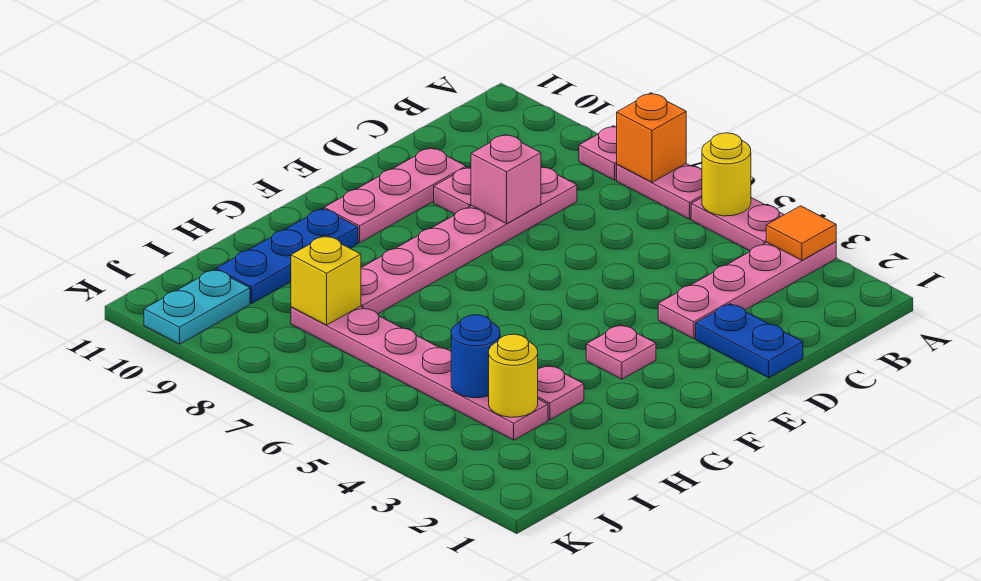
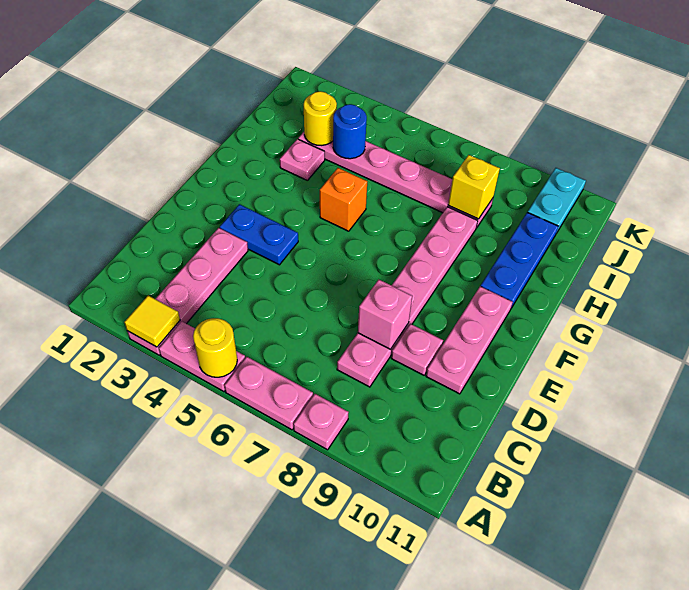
orange 1x1 tile [766,206,836,260] -> yellow 1x1 tile [124,296,180,347]
orange 1x1 brick [617,93,686,182] -> orange 1x1 brick moved to [320,168,367,231]
blue 1x2 plate [696,304,803,378] -> blue 1x2 plate moved to [220,204,298,265]
pink 1x1 plate [586,325,656,379] -> none

